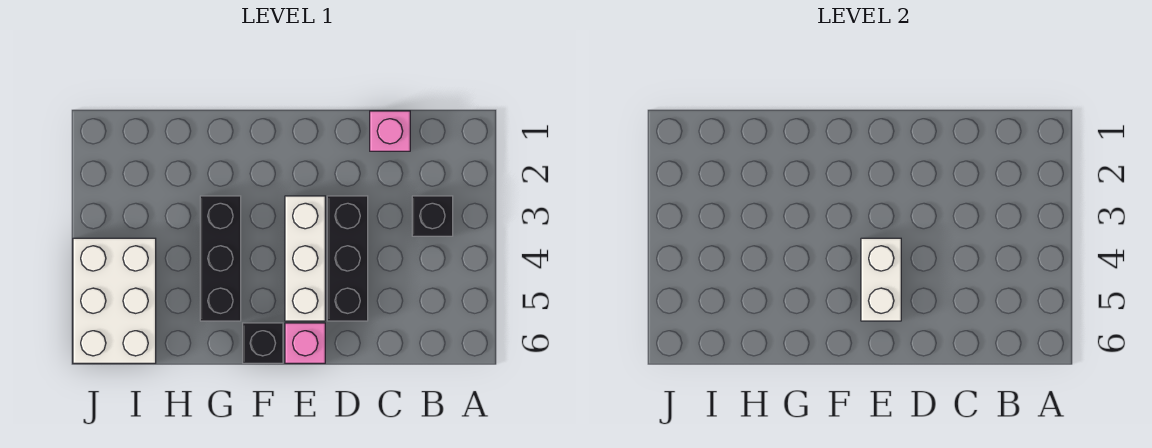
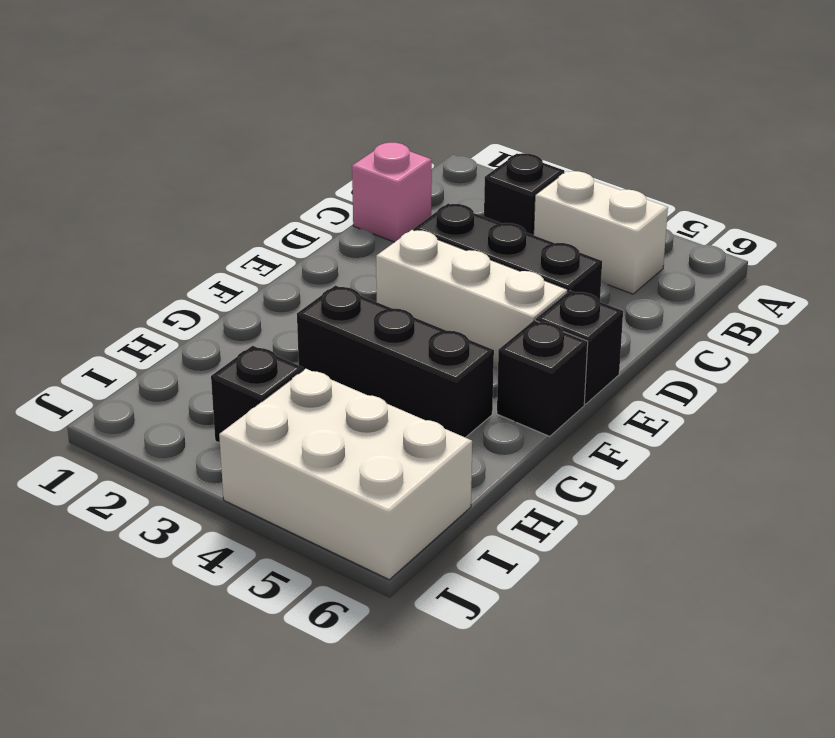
white 1x2 brick [861,238,901,321] -> white 1x2 brick moved to [534,171,668,294]
pink 1x1 brick [285,323,325,363] -> black 1x1 brick [536,291,623,404]
none -> black 1x1 brick [211,346,303,443]

